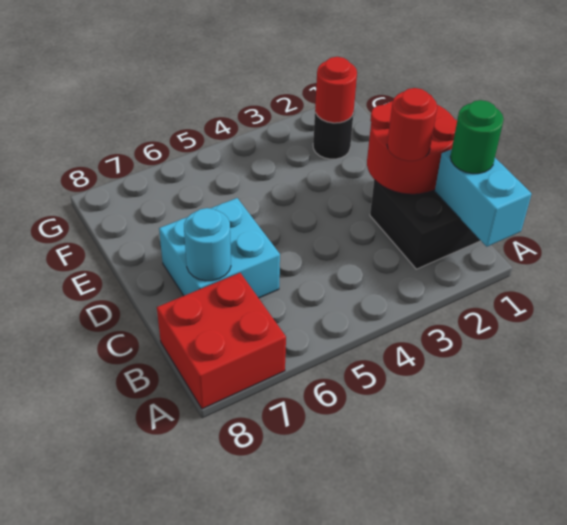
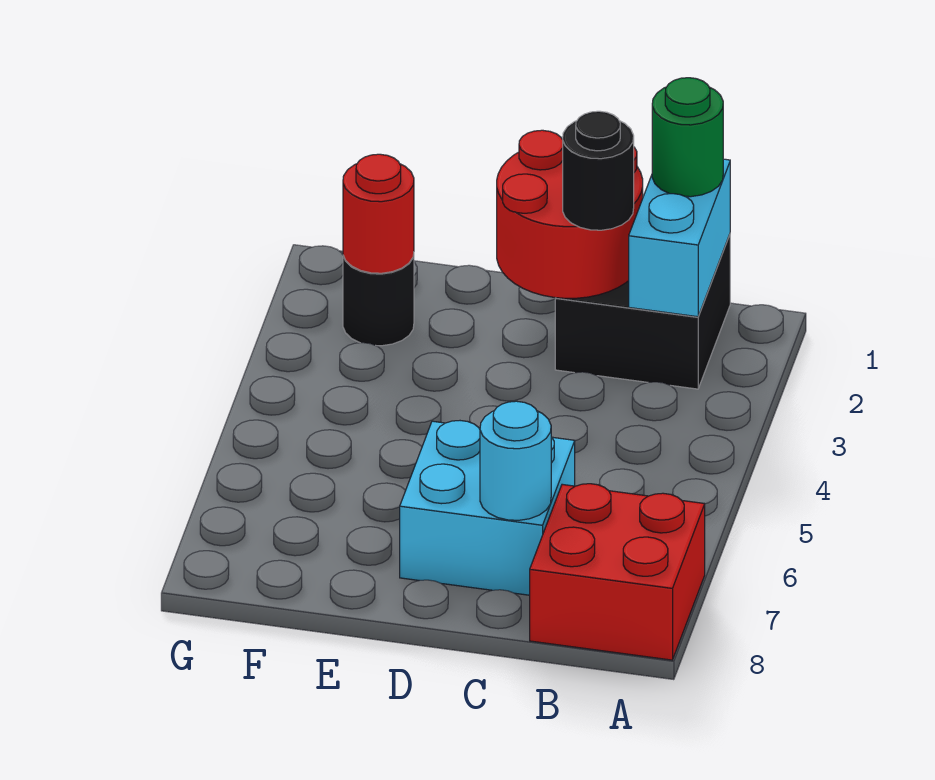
cyan 1x2 brick [435,149,531,247] -> cyan 1x2 brick turned to [629,159,730,317]
red 1x1 round brick [387,88,437,161] -> black 1x1 round brick [563,111,634,230]

